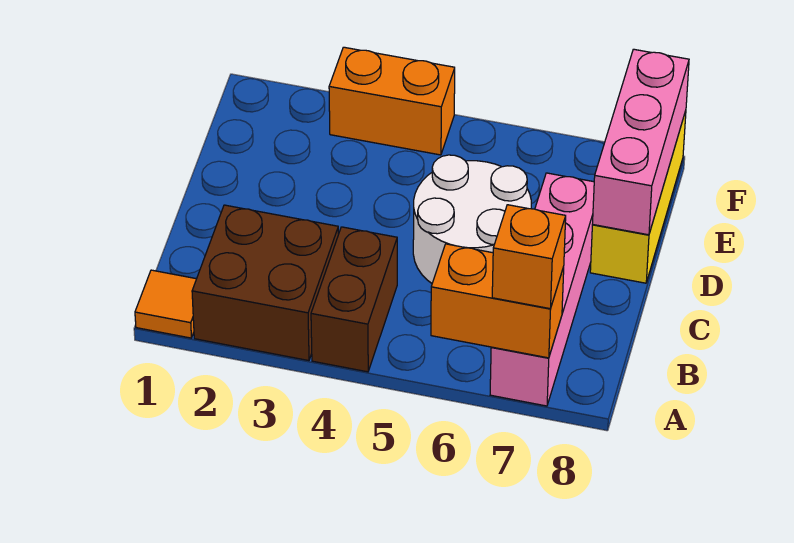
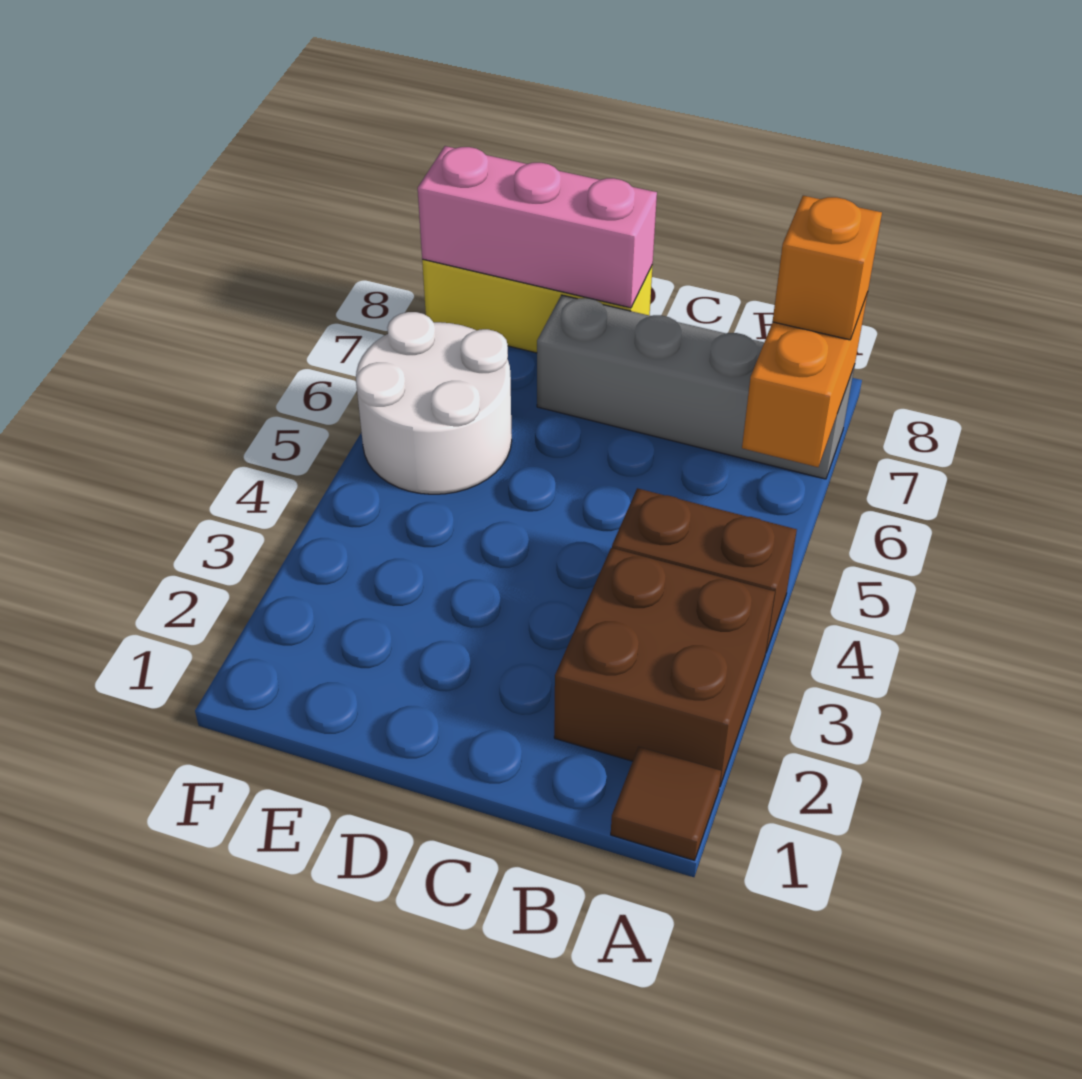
orange 1x1 tile [135,270,196,338] -> brown 1x1 tile [611,747,721,860]
pink 1x4 brick [490,173,594,406] -> grey 1x4 brick [537,295,855,479]
white 2x2 round brick [413,155,531,283] -> white 2x2 round brick moved to [356,312,512,494]
orange 1x2 brick [329,47,455,155] -> none

